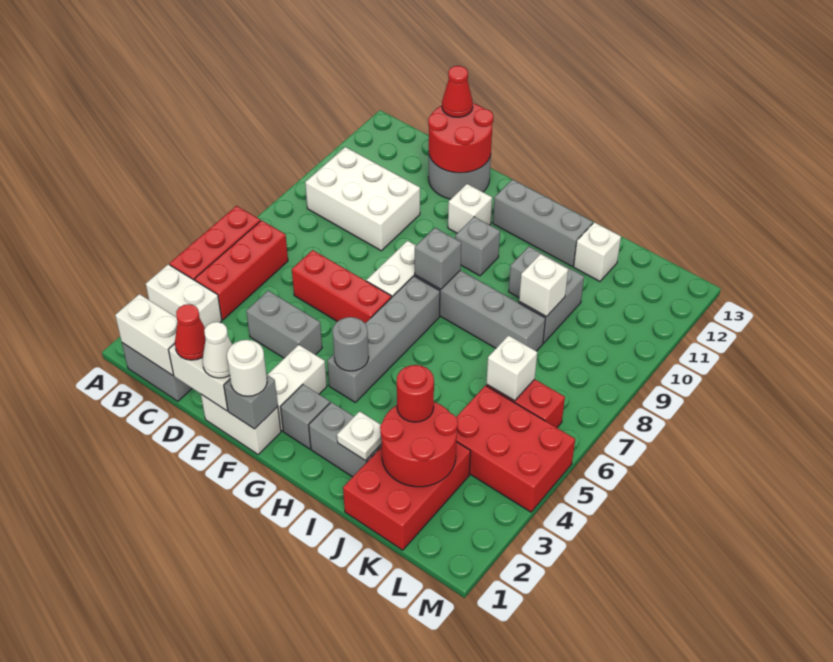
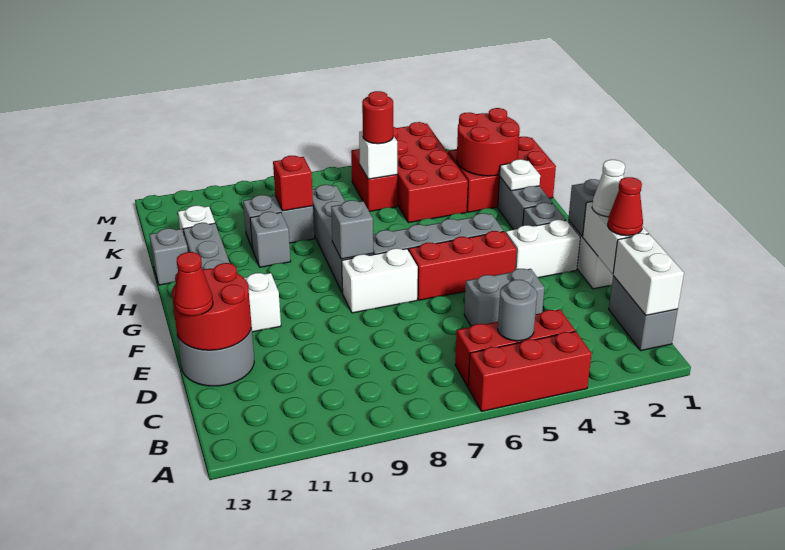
white 1x2 brick [146,264,222,328] -> none
white 2x3 brick [305,147,420,251] -> none
grey 1x2 brick [246,291,322,358] -> grey 1x2 brick turned to [464,269,544,326]
red 1x3 brick [292,250,391,323] -> red 1x3 brick turned to [409,231,517,300]
white 1x1 round brick [227,340,267,396] -> none
grey 1x1 round brick [333,317,369,371] -> grey 1x1 round brick moved to [498,280,537,341]
grey 1x1 brick [455,217,500,276] -> grey 1x1 brick moved to [149,228,188,285]
red 1x1 round brick [397,365,434,422] -> red 1x1 round brick moved to [362,91,393,144]
white 1x1 brick [519,254,568,317] -> red 1x1 brick [273,156,313,211]
red 2x3 brick [456,386,575,512] -> red 2x4 brick [393,122,468,223]

